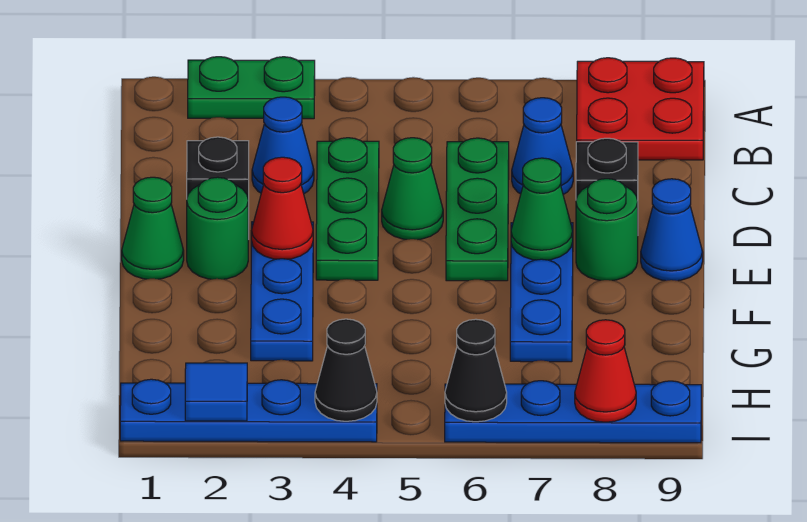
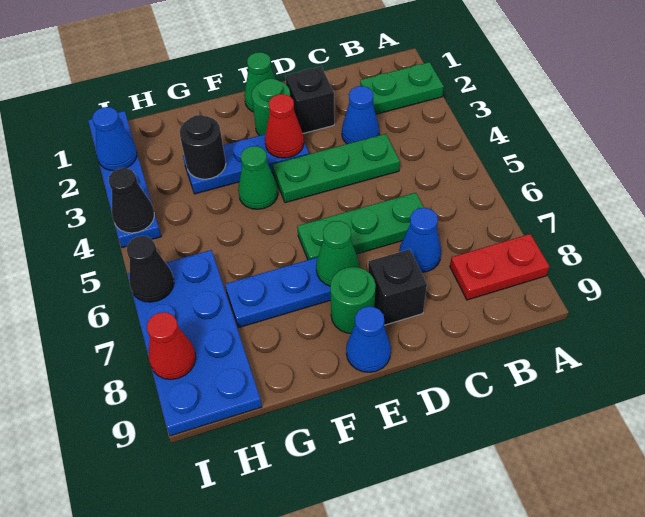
green 1x2 plate [188,57,315,119] -> green 1x2 plate turned to [360,62,444,114]
red 2x2 plate [577,58,704,160] -> red 1x2 plate [450,234,549,300]
green 1x1 cone [382,138,443,240] -> green 1x1 cone moved to [238,146,278,209]
none -> black 1x1 round brick [180,115,226,179]
blue 1x1 tile [185,363,247,421] -> blue 1x1 cone [92,107,137,171]
blue 1x4 plate [445,381,701,443] -> blue 2x4 plate [127,250,262,436]

